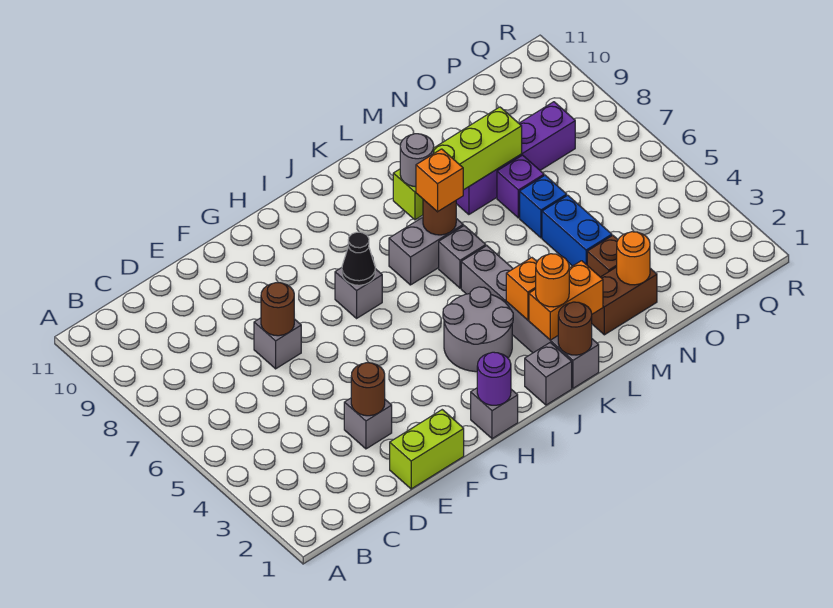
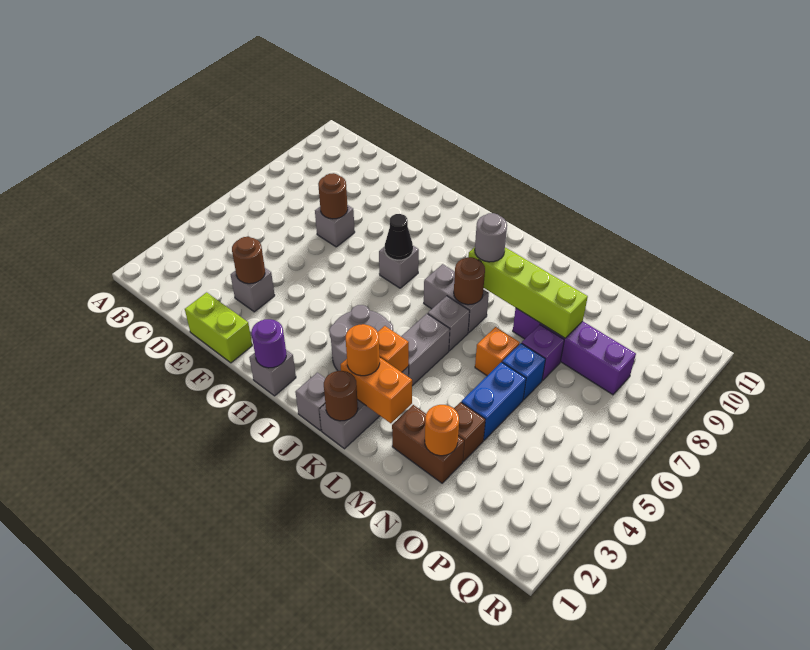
orange 1x1 brick [416,149,463,212] -> orange 1x1 brick moved to [475,327,520,376]

